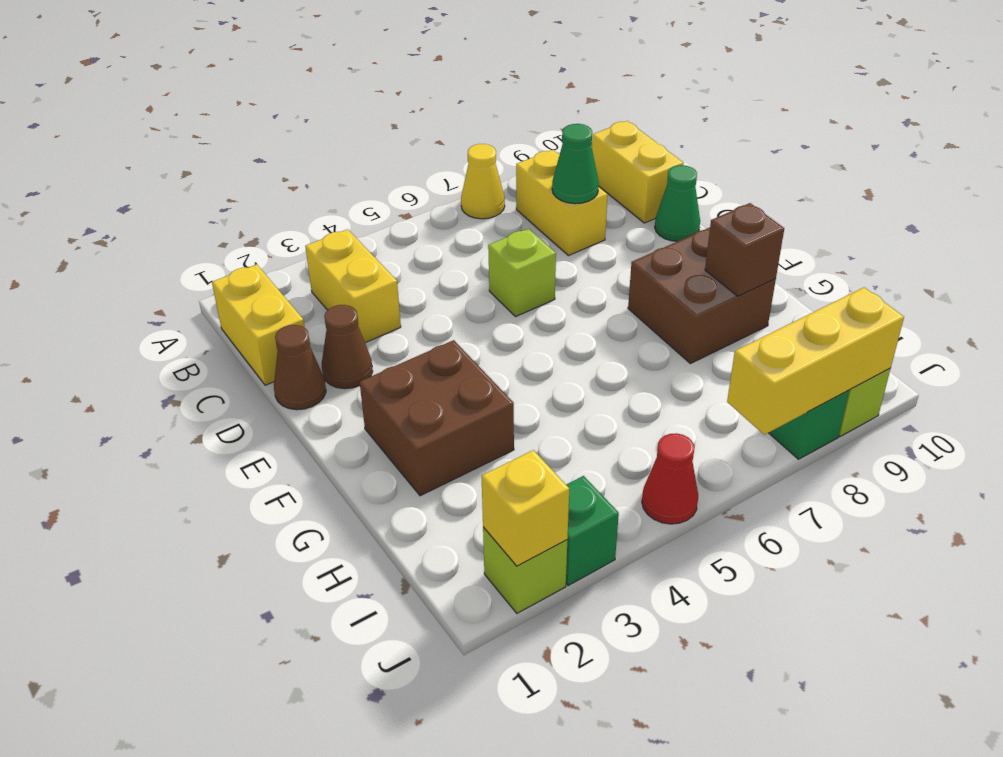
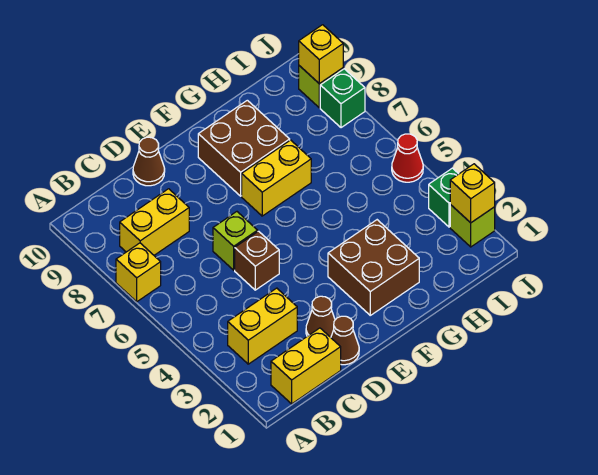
yellow 1x1 cone [461,144,505,219] -> yellow 1x1 brick [116,243,161,302]
yellow 1x2 brick [592,121,684,223] -> yellow 1x2 brick moved to [242,140,311,216]
green 1x1 cone [552,124,599,204] -> none
green 1x1 cone [655,165,700,242] -> brown 1x1 cone [133,137,165,186]
brown 1x1 brick [705,203,784,296] -> brown 1x1 brick moved to [235,231,279,290]
yellow 1x3 brick [727,287,904,435] -> yellow 1x1 brick [299,25,343,84]

